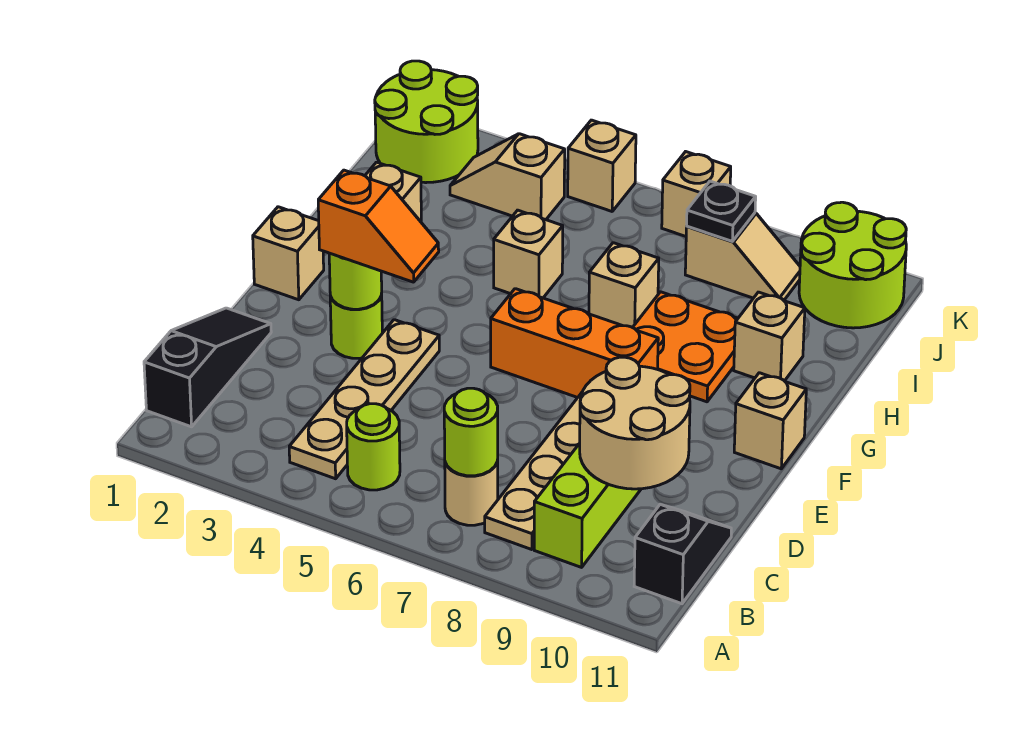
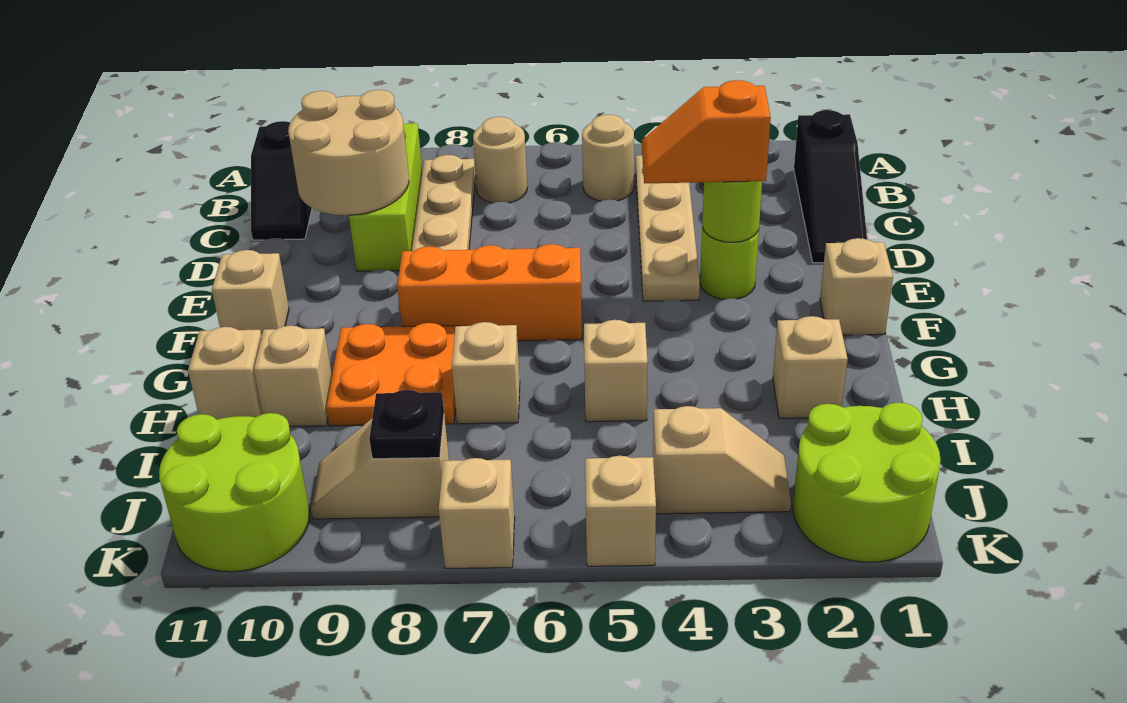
lime 1x1 round brick [347,404,400,490] -> tan 1x1 round brick [582,115,634,201]
lime 1x1 round brick [444,388,498,476] -> none
none -> tan 1x1 brick [188,327,263,420]

